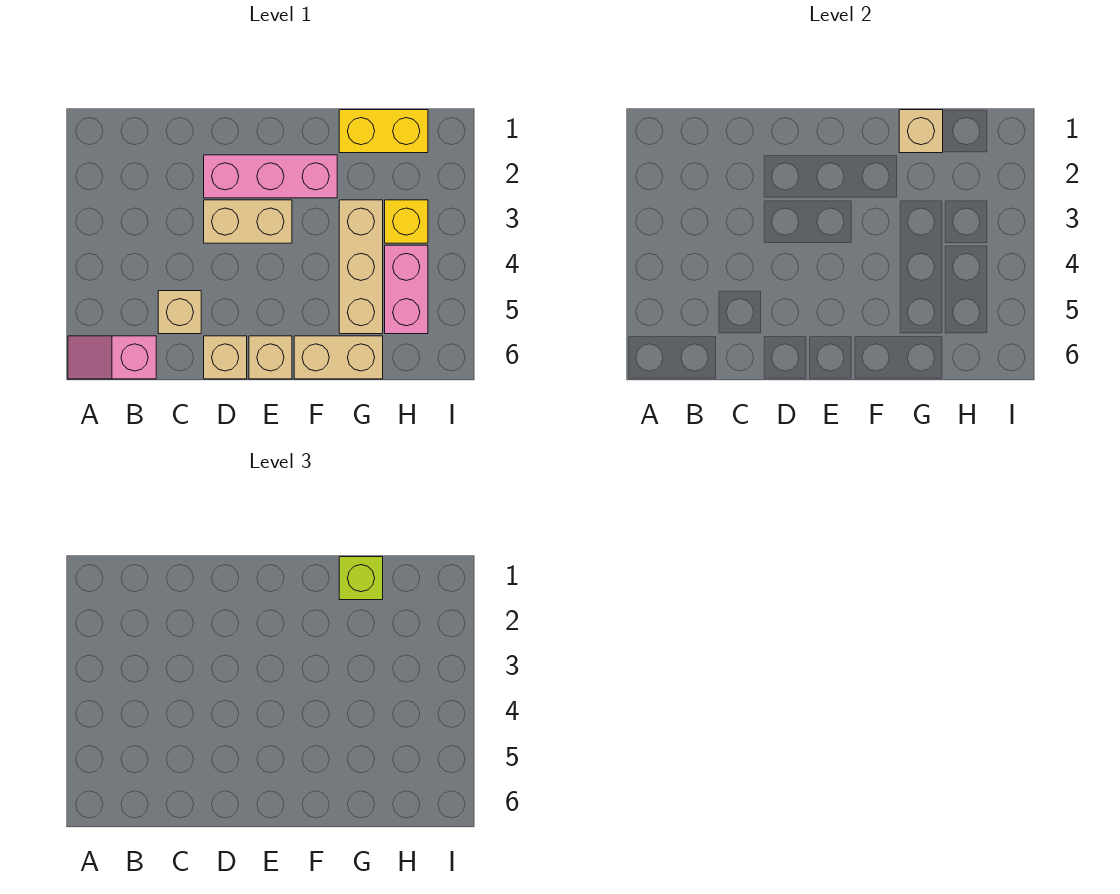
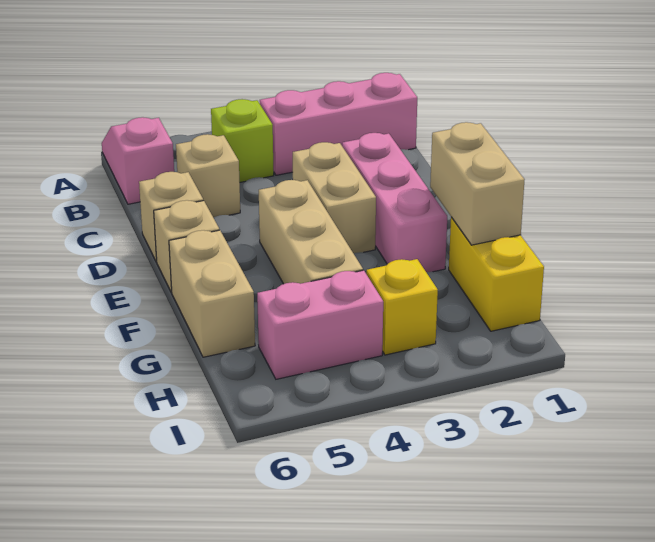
none -> pink 1x3 brick [260,73,417,175]
tan 1x1 brick [899,110,943,153] -> tan 1x2 brick [430,122,525,245]
lime 1x1 brick [339,557,383,600] -> lime 1x1 brick moved to [211,99,274,182]
tan 1x3 brick [339,200,383,334] -> tan 1x3 brick turned to [259,180,363,284]

